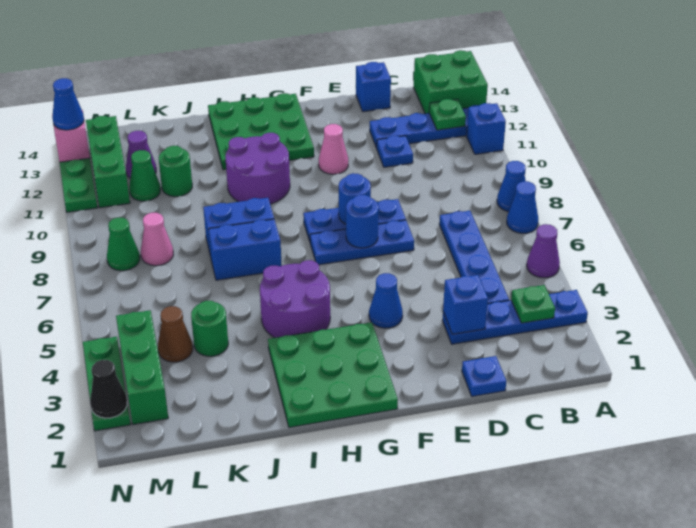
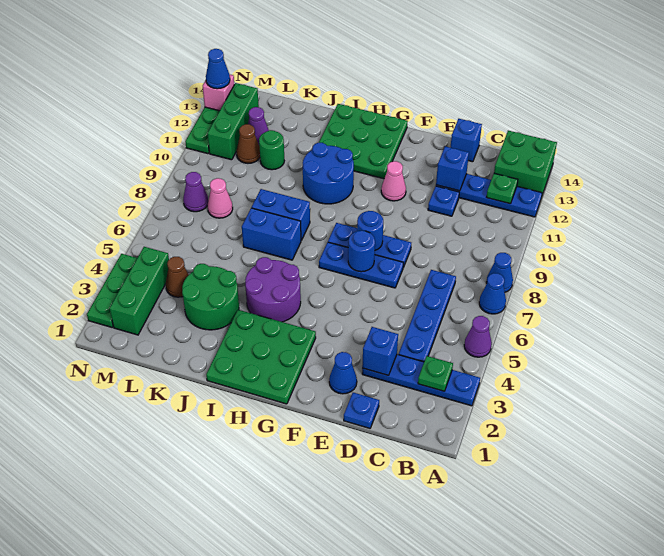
blue 1x1 brick [467,103,506,154] -> blue 1x1 brick moved to [436,146,469,191]
blue 1x1 cone [369,273,403,328] -> blue 1x1 cone moved to [329,352,357,394]
purple 2x2 round brick [225,133,290,204] -> blue 2x2 round brick [303,143,354,204]
green 1x1 round brick [191,301,228,356] -> green 2x2 round brick [182,264,239,330]
green 1x1 cone [129,150,160,201] -> brown 1x1 cone [236,124,260,163]
green 1x1 cone [107,218,140,271] -> purple 1x1 cone [183,172,208,212]
black 1x1 cone [90,360,127,418] -> none

